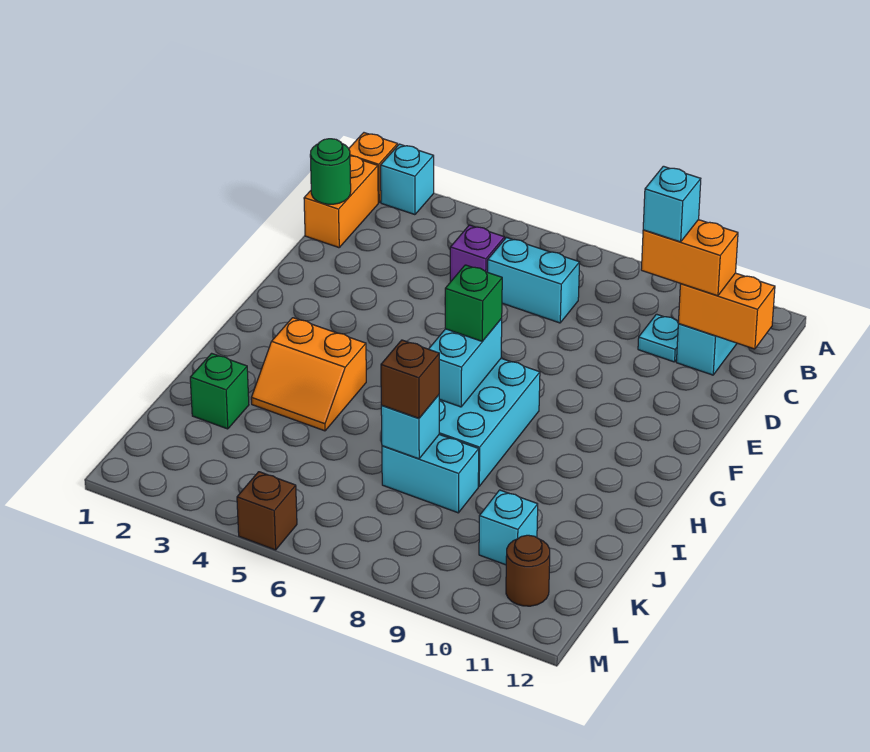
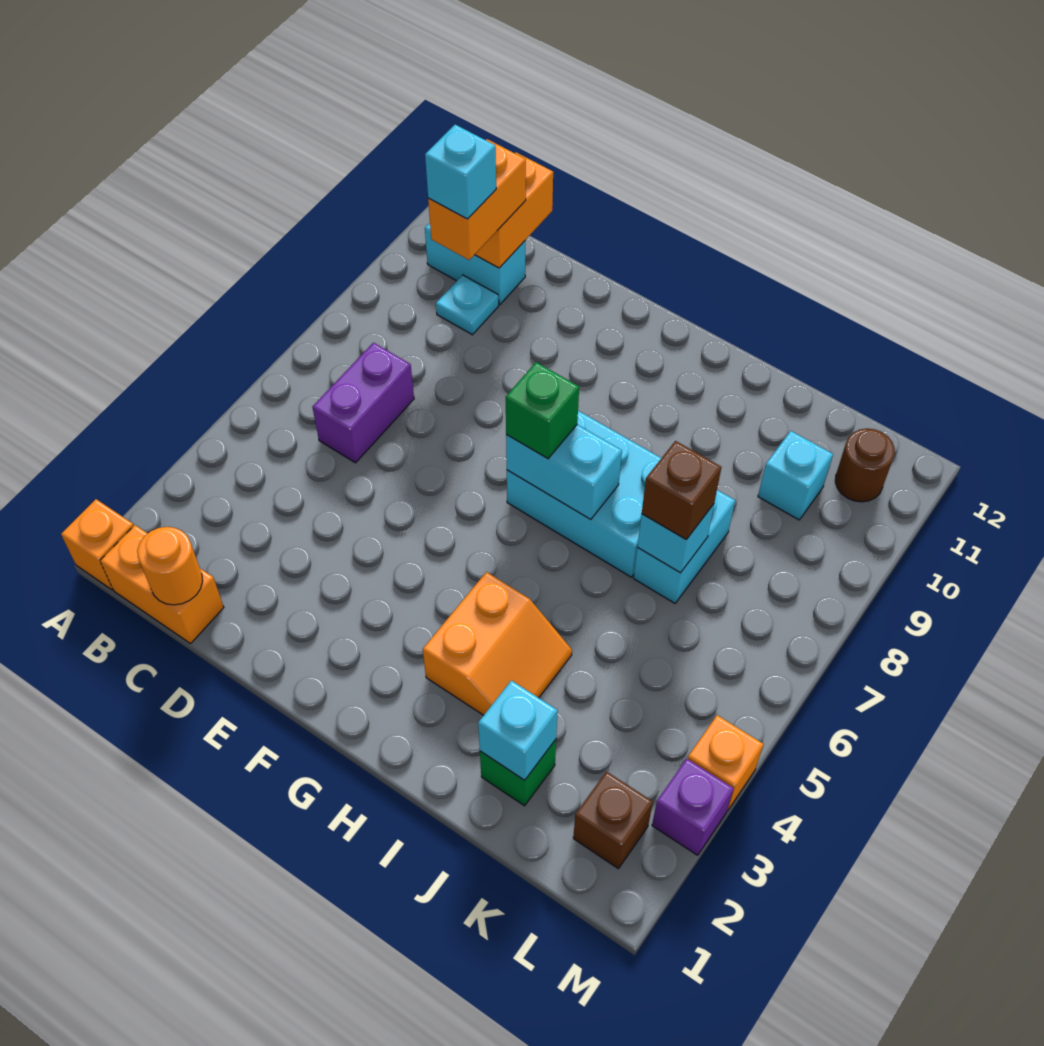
cyan 1x1 brick [381,144,434,215] -> cyan 1x1 brick moved to [478,680,558,780]
green 1x1 round brick [310,139,351,204] -> orange 1x1 round brick [137,527,203,605]
purple 1x1 brick [450,225,505,282] -> purple 1x1 brick moved to [652,759,734,855]
cyan 1x2 brick [488,238,580,323] -> purple 1x2 brick [312,343,414,463]
none -> orange 1x1 brick [688,715,763,811]
brown 1x1 brick [237,472,297,550] -> brown 1x1 brick moved to [573,772,653,869]

